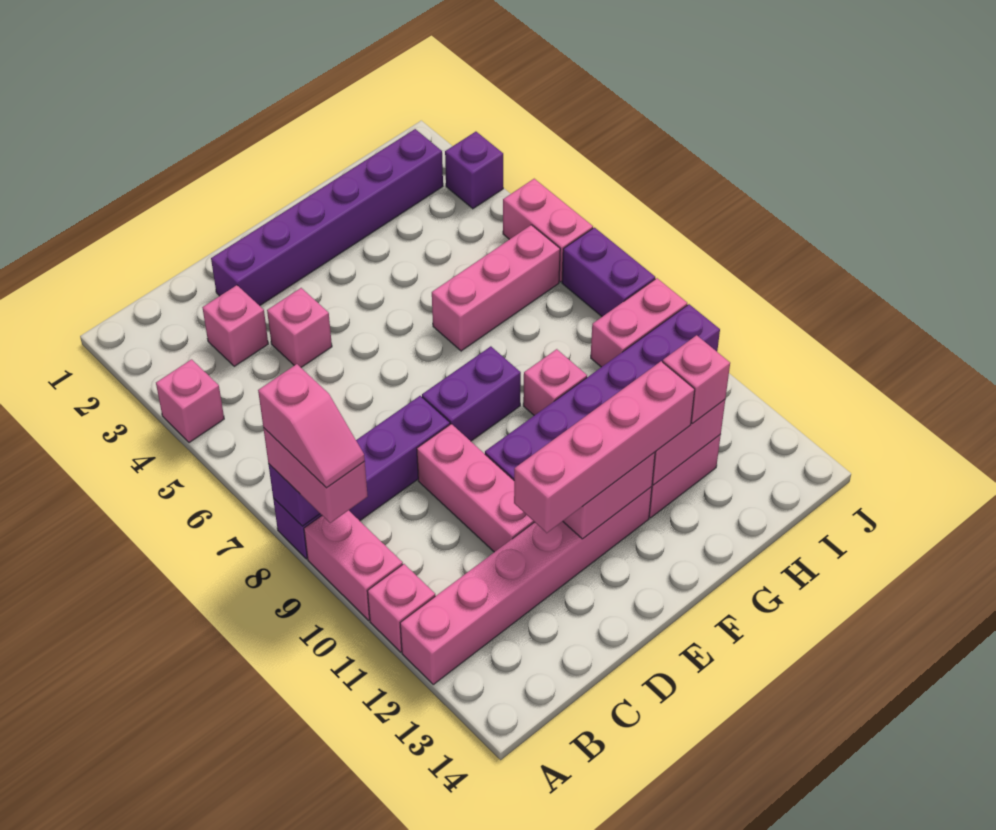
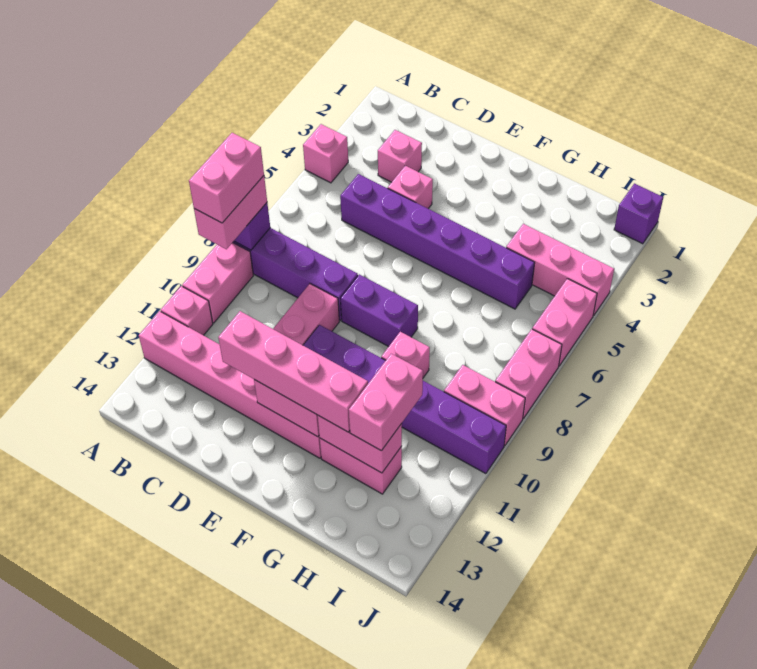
pink 1x2 slope [258,364,365,488] -> pink 1x2 brick [189,133,264,223]
purple 1x6 brick [211,129,443,306] -> purple 1x6 brick moved to [340,174,535,309]
pink 1x3 brick [432,225,560,351] -> pink 1x3 brick moved to [506,224,614,316]
pink 1x1 brick [663,335,730,424] -> pink 1x2 brick [349,354,423,451]
purple 1x1 brick [445,132,503,209] -> purple 1x1 brick moved to [614,183,663,244]
purple 1x2 brick [562,228,655,317] -> pink 1x2 brick [495,329,562,418]

